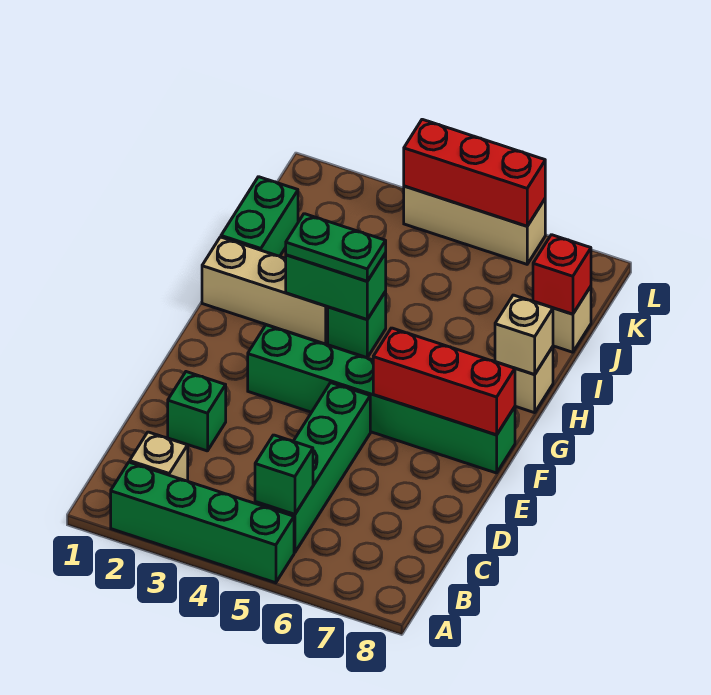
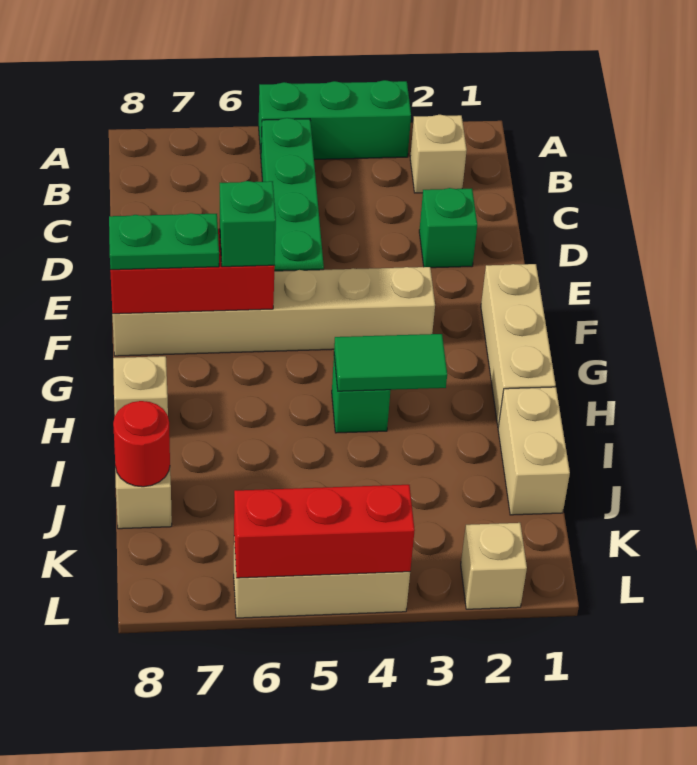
green 1x4 brick [111,462,294,583] -> green 1x3 brick [259,80,411,159]
green 1x1 brick [255,435,313,514] -> green 1x1 brick moved to [220,181,276,267]
green 1x6 brick [248,325,515,473] -> tan 1x6 brick [112,267,435,356]
tan 1x3 brick [202,237,328,344] -> tan 1x3 brick turned to [481,264,556,427]
green 1x2 brick [286,253,386,319] -> green 1x2 tile [334,334,447,391]
green 1x2 plate [286,214,386,281] -> green 1x2 plate moved to [109,213,219,270]
tan 1x1 brick [495,295,553,375] -> tan 1x1 brick moved to [461,523,527,609]
green 1x2 brick [221,177,298,256] -> tan 1x2 brick [498,387,570,515]
red 1x1 brick [533,235,591,314] -> red 1x1 round brick [113,401,170,487]

